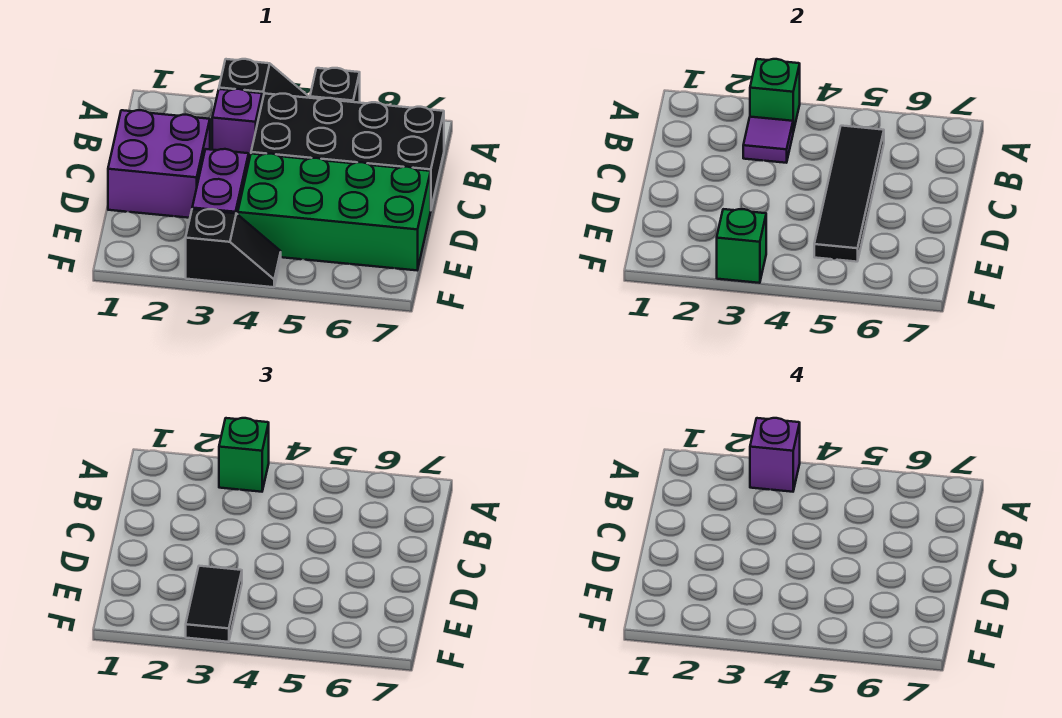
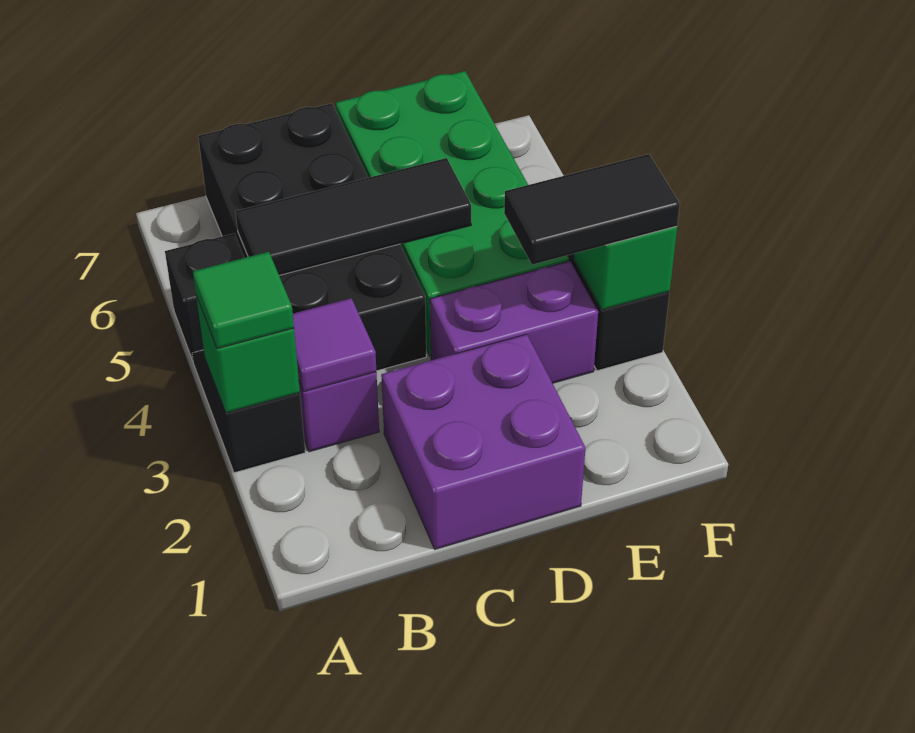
green 1x1 brick [219,418,269,492] -> green 1x1 tile [193,252,294,349]
purple 1x1 brick [750,418,800,492] -> none
black 1x4 tile [814,126,884,262] -> black 1x3 tile [235,158,471,275]

